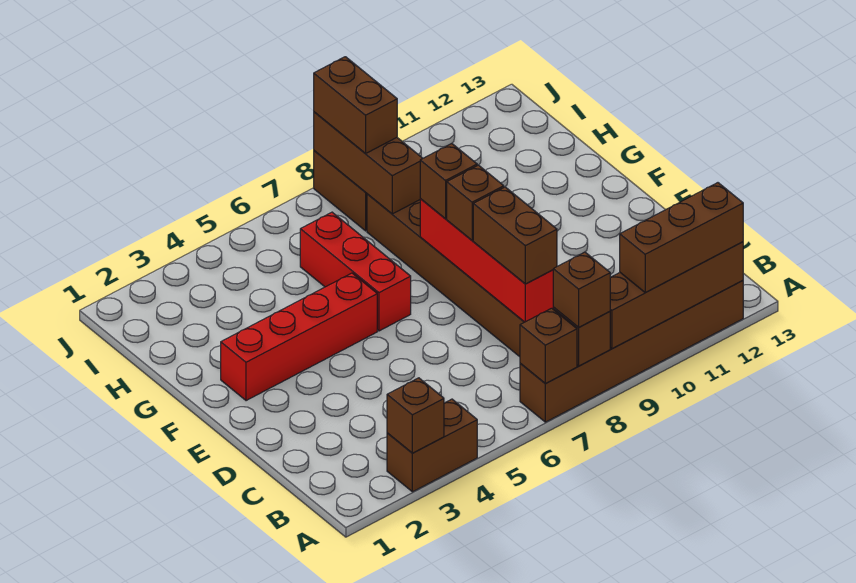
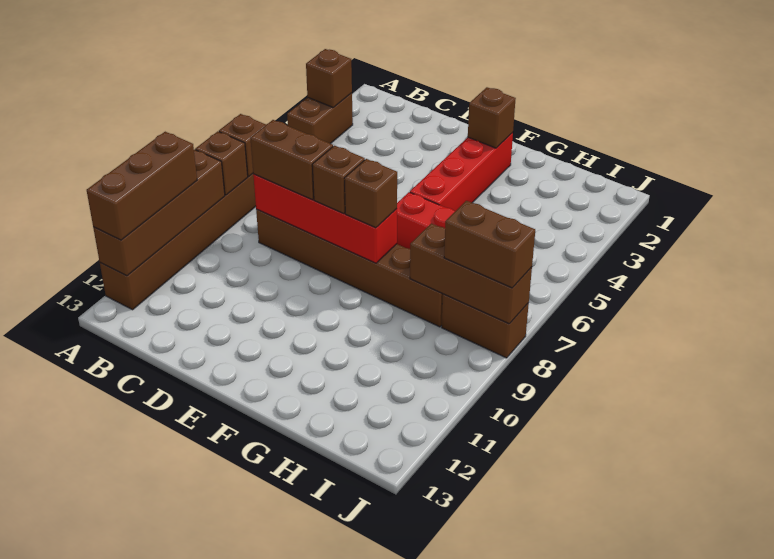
brown 1x1 brick [553,252,611,327] -> brown 1x1 brick moved to [468,87,516,148]

